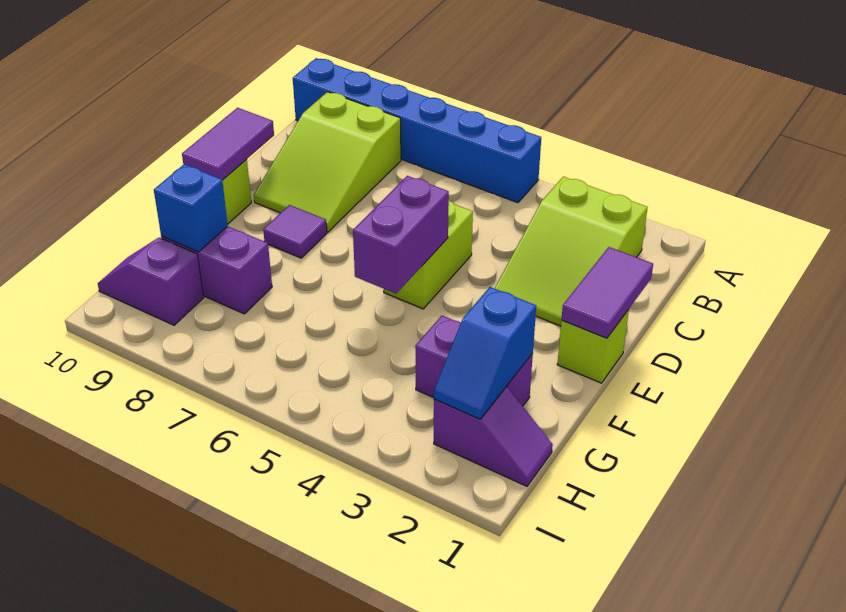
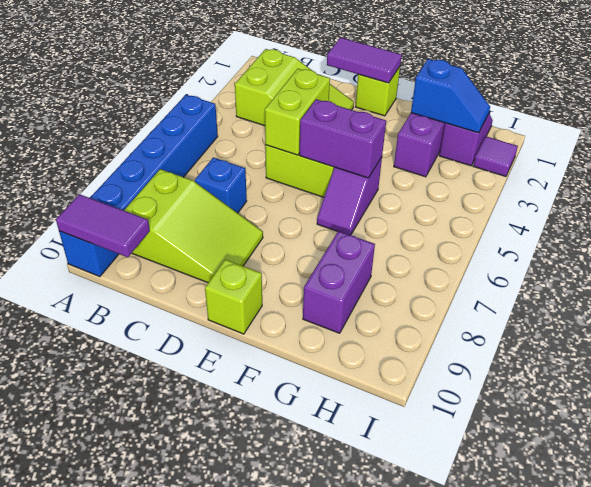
none -> lime 1x2 brick [265,69,330,155]
purple 1x2 tile [182,108,274,180] -> purple 1x2 tile moved to [56,194,150,257]
purple 1x1 tile [263,205,327,258] -> purple 1x1 tile moved to [473,136,518,176]
blue 1x1 brick [154,164,228,252] -> blue 1x1 brick moved to [195,158,247,213]
purple 1x2 slope [98,238,204,325] -> purple 1x2 slope moved to [317,157,382,235]

